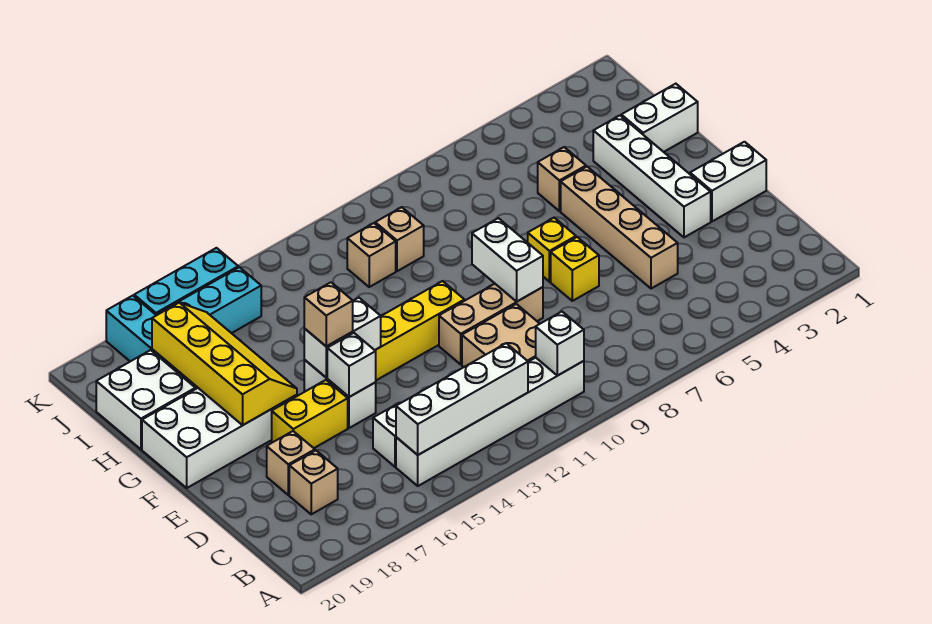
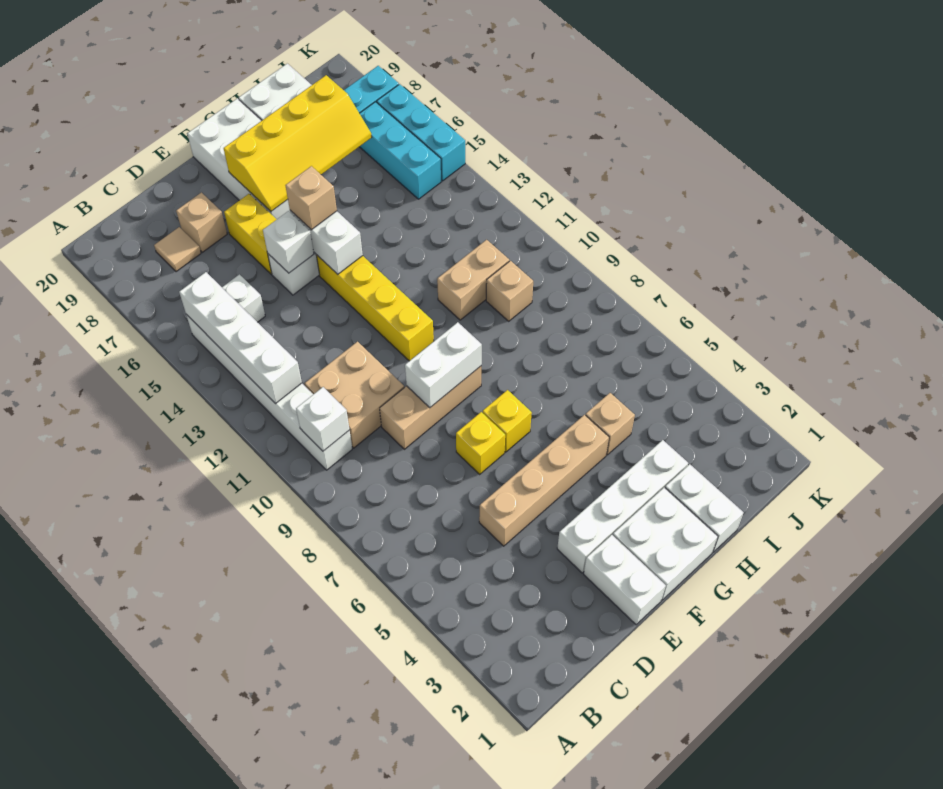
tan 1x1 brick [289,450,338,514] -> tan 1x1 tile [154,227,201,272]
tan 1x3 brick [439,284,543,364] -> tan 1x3 brick turned to [380,366,481,449]
none -> white 2x2 brick [613,487,718,600]
tan 1x1 brick [347,223,396,287] -> tan 1x2 brick [437,240,509,320]

